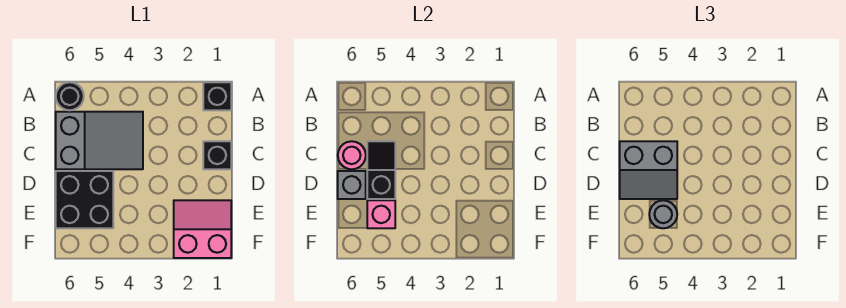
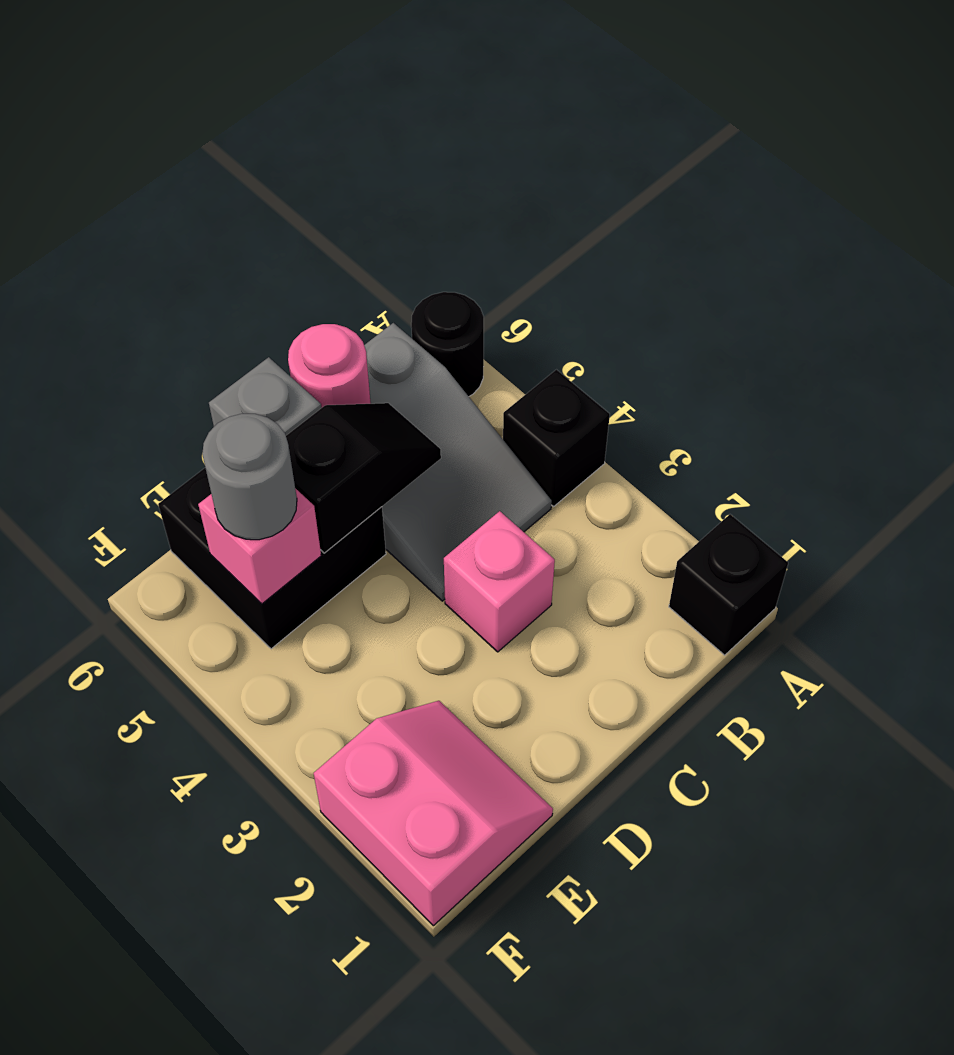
black 1x1 brick [203,141,231,169] -> black 1x1 brick moved to [503,370,610,506]
none -> pink 1x1 brick [444,511,555,652]
grey 2x2 slope [620,141,677,199] -> none

